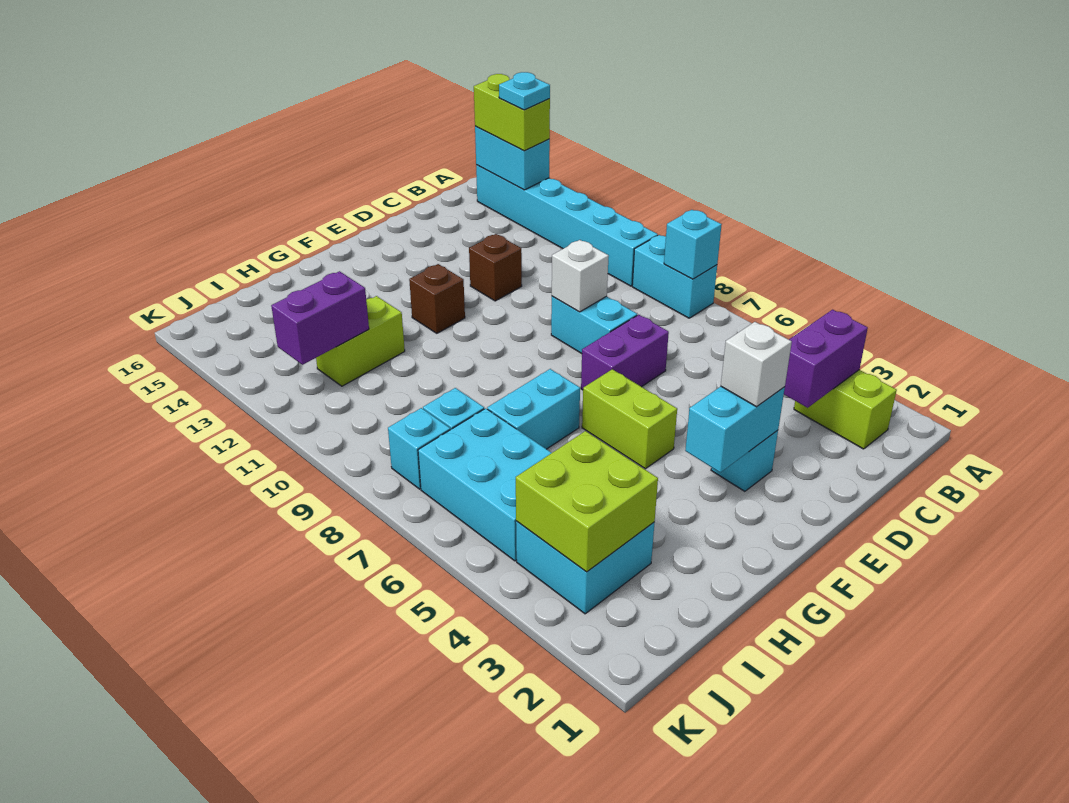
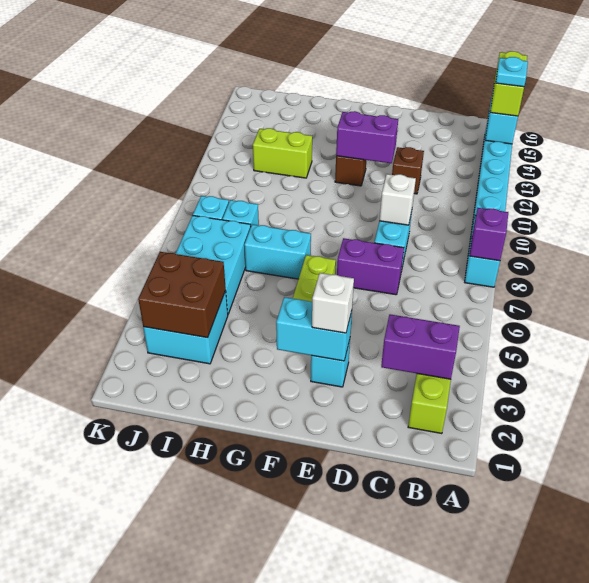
cyan 1x1 brick [664,210,722,279] -> purple 1x1 brick [470,208,508,261]
lime 2x2 brick [516,431,658,572] -> brown 2x2 brick [138,252,226,338]
purple 1x2 brick [271,271,369,365] -> purple 1x2 brick moved to [336,111,398,163]

